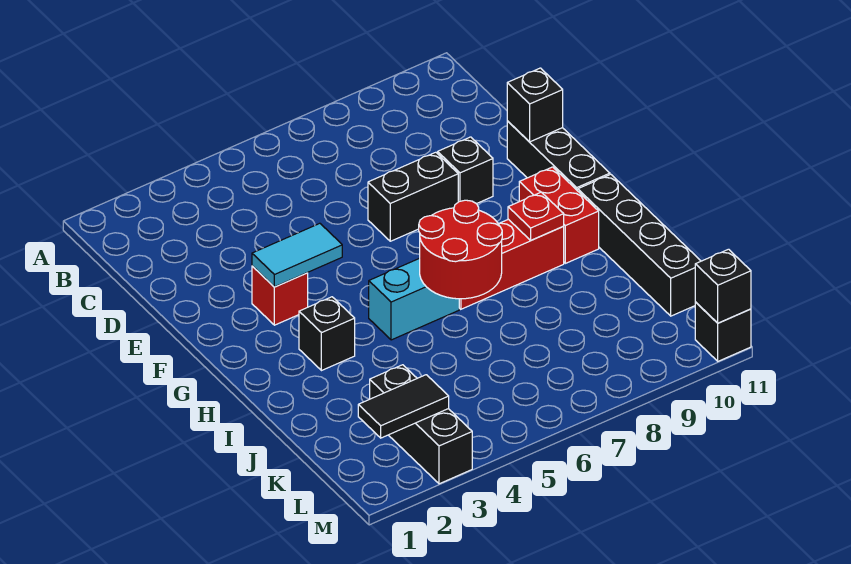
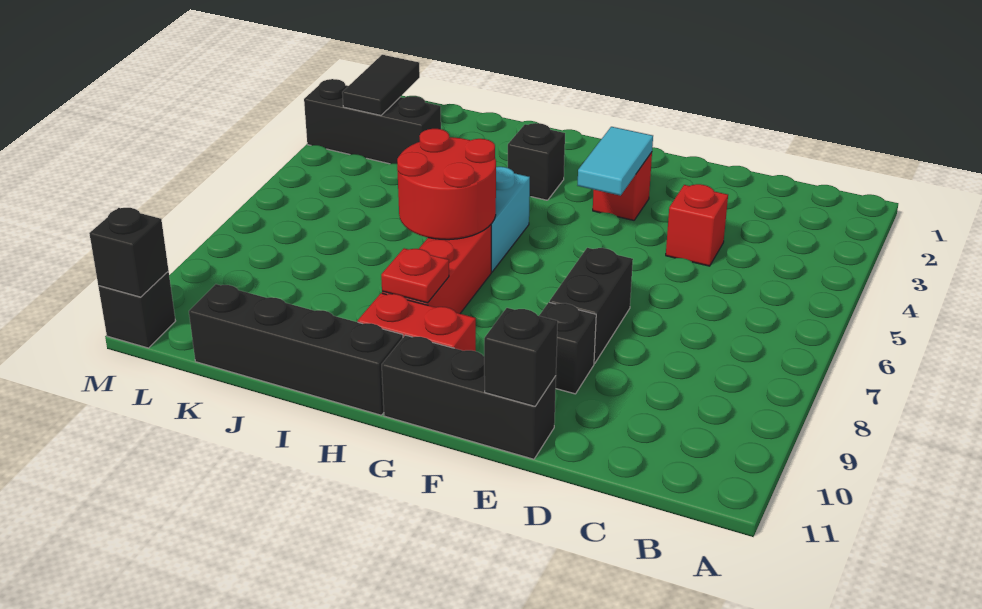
none -> red 1x1 brick [666,184,728,266]

